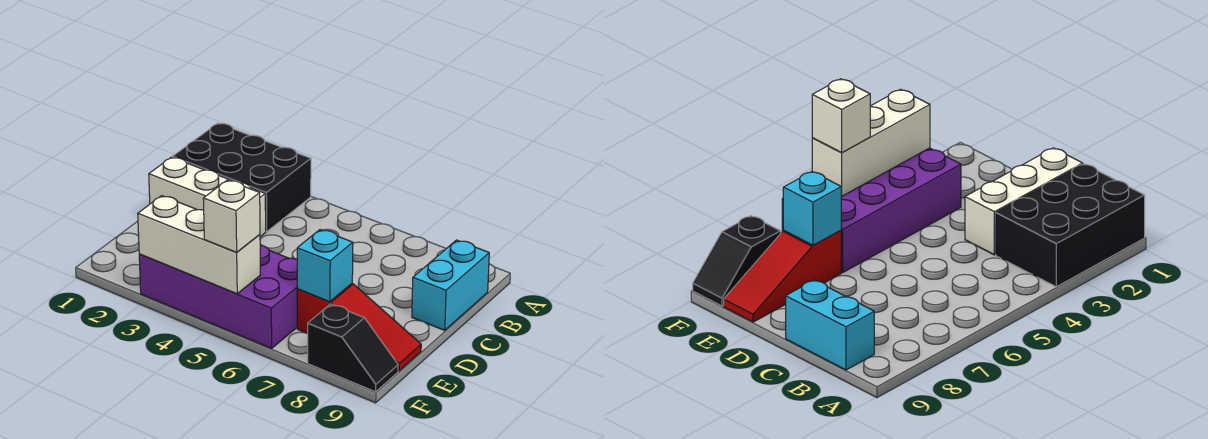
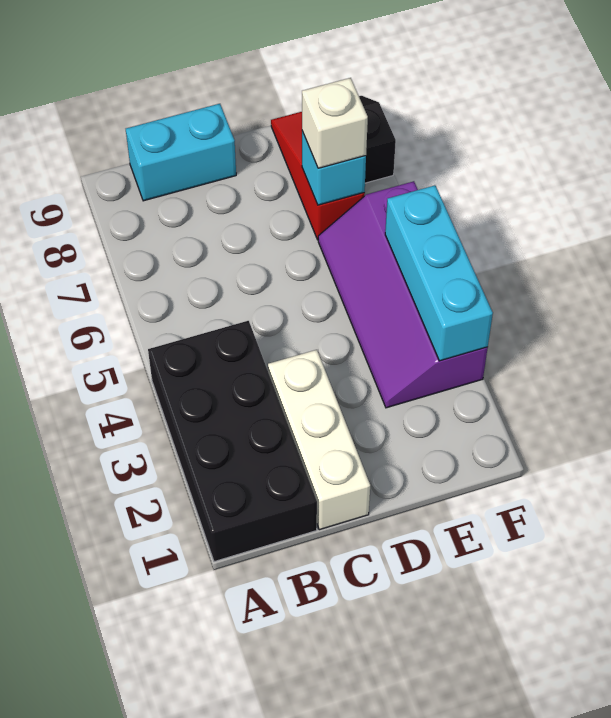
black 2x3 brick [173,123,311,232] -> black 2x4 brick [148,321,317,562]
purple 2x4 brick [139,245,297,348] -> purple 2x4 slope [318,181,488,408]
white 1x3 brick [138,196,260,294] -> cyan 1x3 brick [385,185,493,361]
white 1x1 brick [203,180,260,252] -> white 1x1 brick moved to [302,78,368,168]

